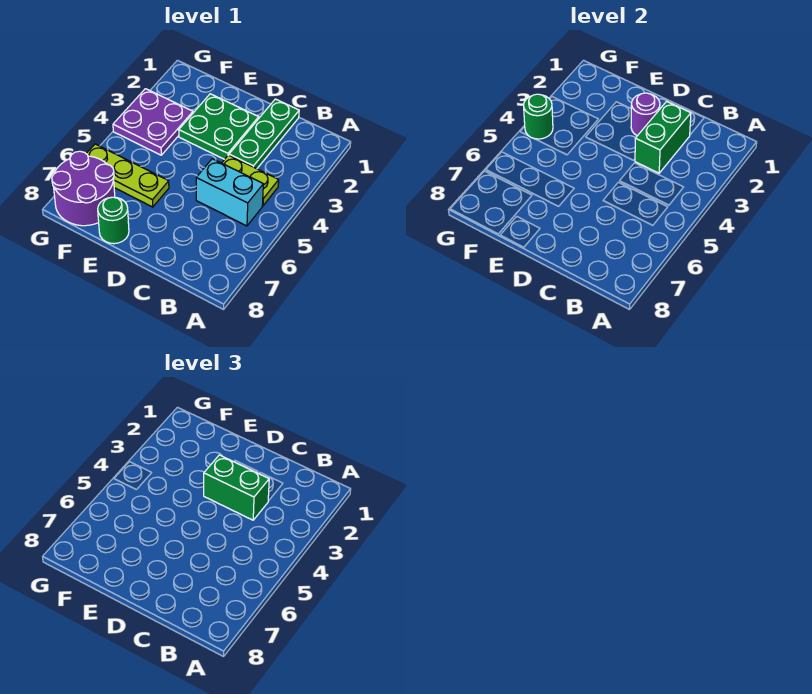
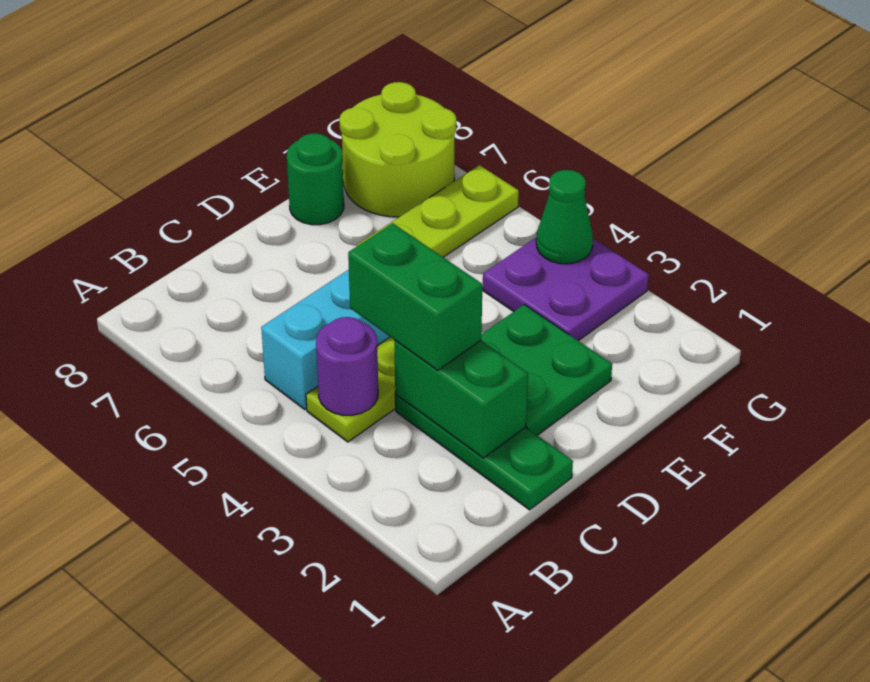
green 1x2 brick [204,455,269,520] -> green 1x2 brick turned to [348,223,482,370]
purple 1x1 round brick [631,93,660,136] -> purple 1x1 round brick moved to [316,317,378,415]
purple 2x2 round brick [52,151,115,226] -> lime 2x2 round brick [339,82,456,217]
green 1x1 round brick [524,94,553,139] -> green 1x1 cone [536,170,593,264]

